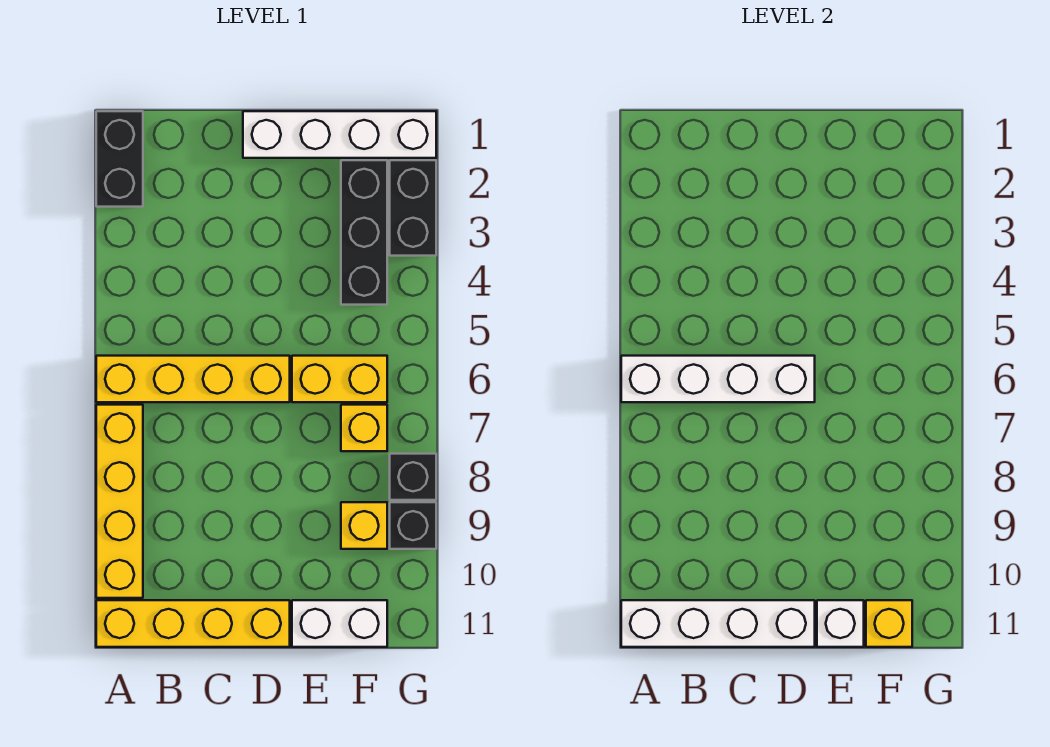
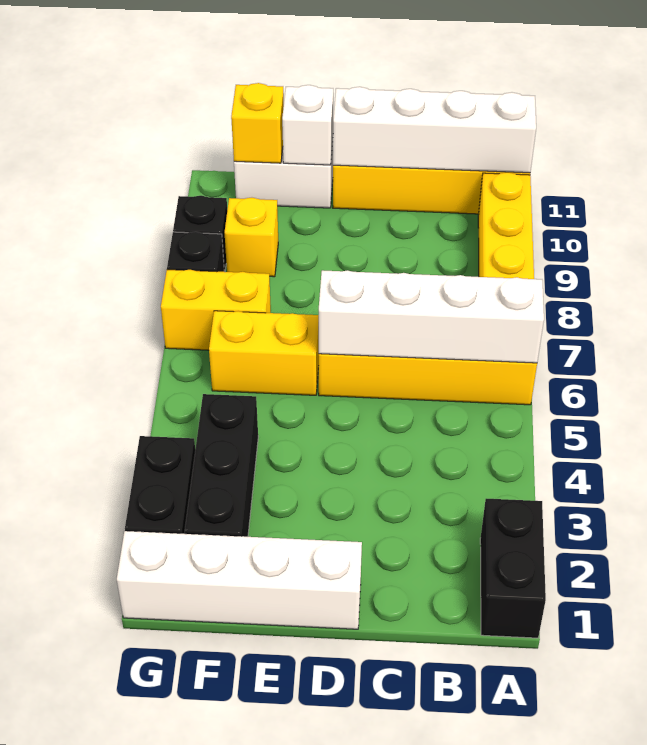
yellow 1x1 brick [341,405,387,451] -> yellow 1x2 brick [161,270,271,350]

